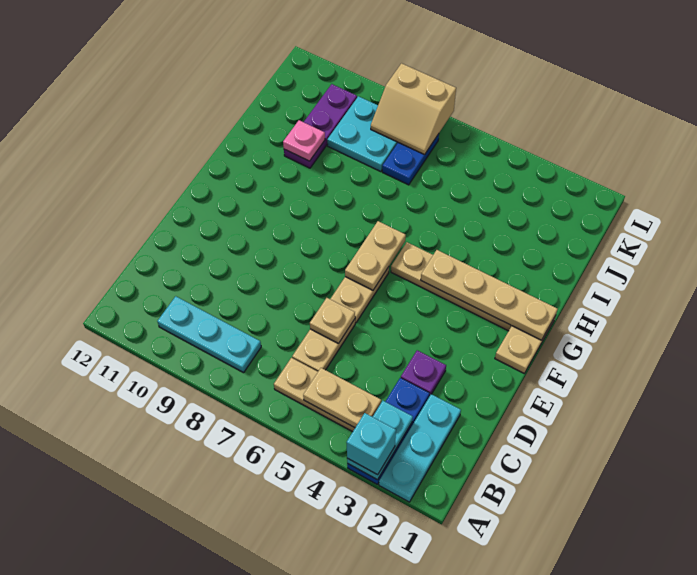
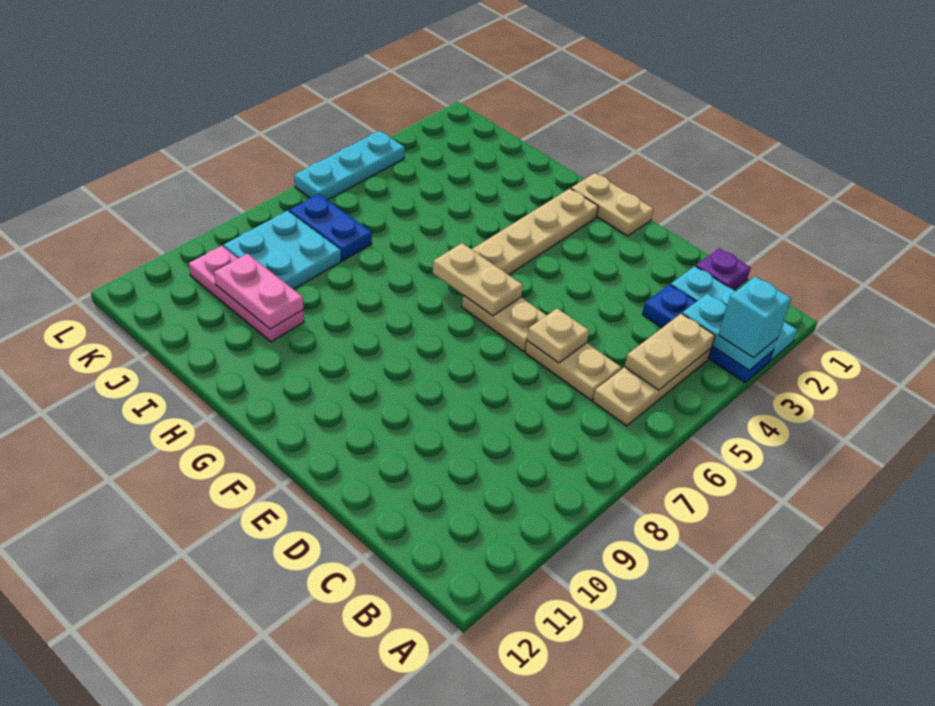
cyan 1x3 plate [157,296,261,373] -> cyan 1x3 plate moved to [294,131,405,200]
purple 1x1 plate [401,350,446,396] -> purple 1x1 plate moved to [696,248,751,290]
tan 1x4 plate [421,250,557,340] -> none
purple 1x3 plate [284,84,357,168] -> pink 1x3 plate [189,246,304,342]
pink 1x1 plate [283,120,325,161] -> pink 1x2 plate [214,254,303,329]
tan 2x2 slope [371,63,456,155] -> none

